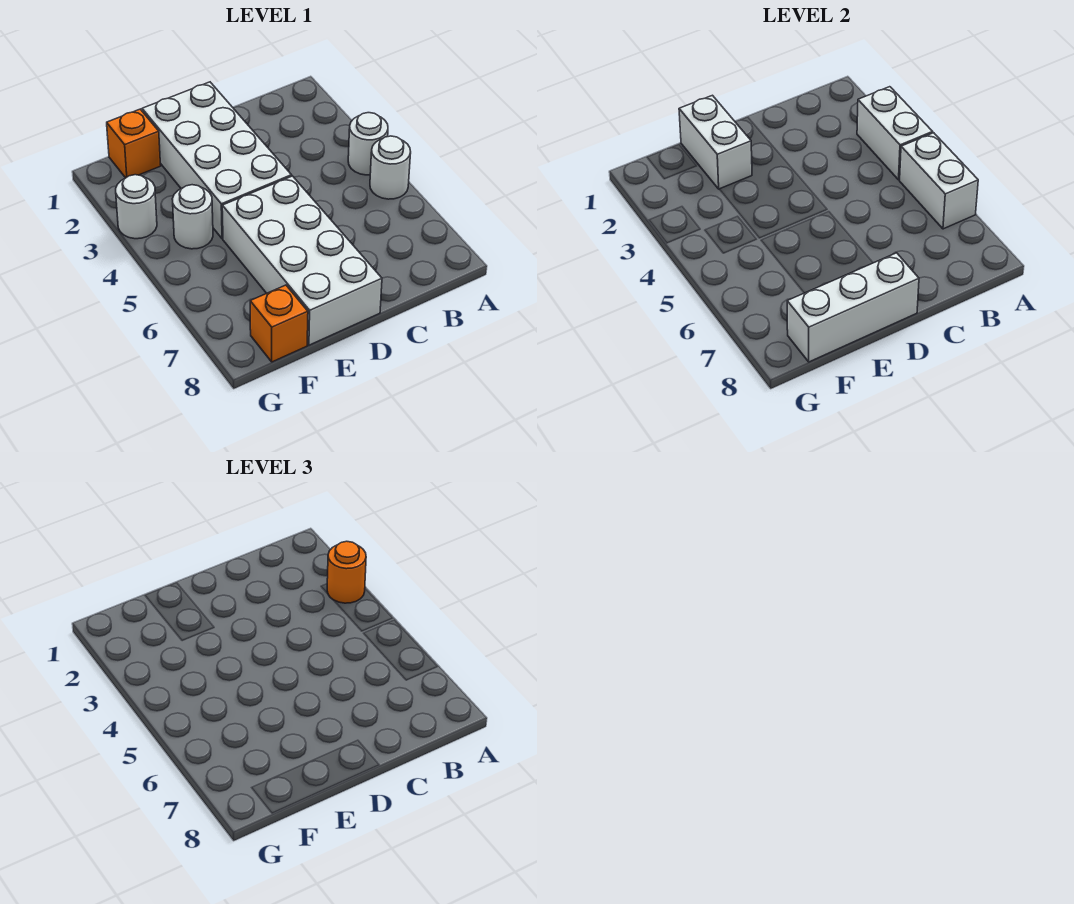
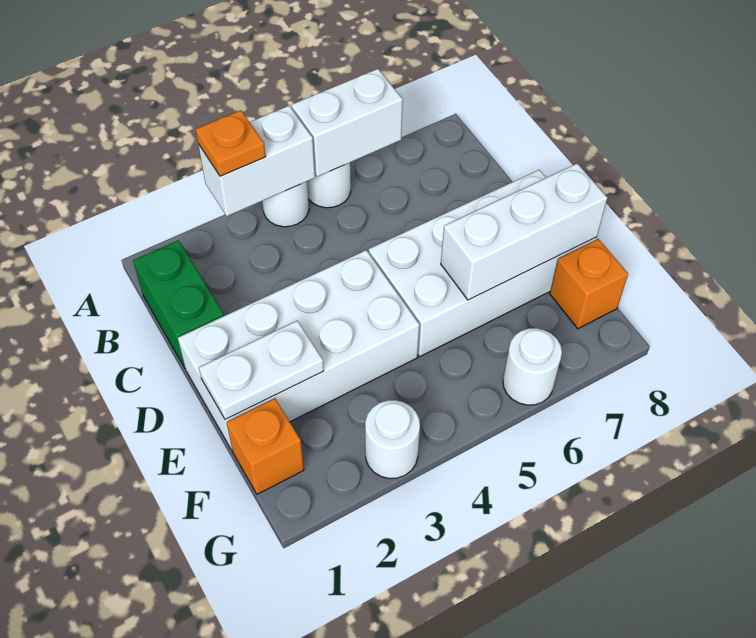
orange 1x1 round brick [327,541,366,603] -> orange 1x1 plate [196,110,266,176]
none -> green 1x2 brick [133,240,224,368]
white 1x3 brick [787,253,919,362] -> white 1x3 brick turned to [441,163,607,300]
white 1x2 brick [679,95,752,189] -> white 1x2 plate [199,321,324,420]
white 1x1 round brick [172,185,213,249] -> white 1x1 round brick moved to [503,328,562,405]

